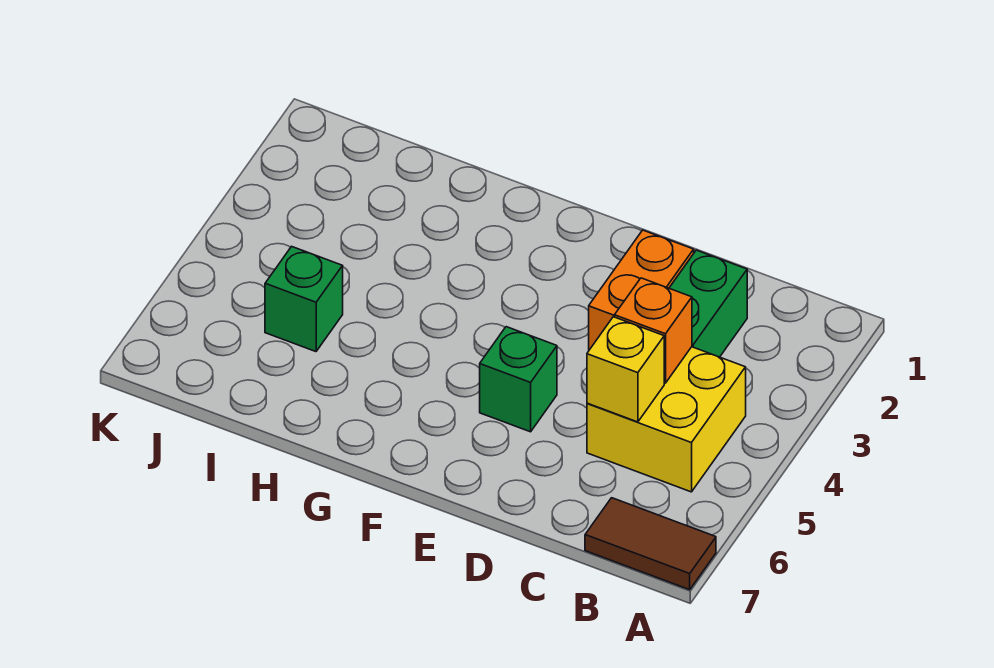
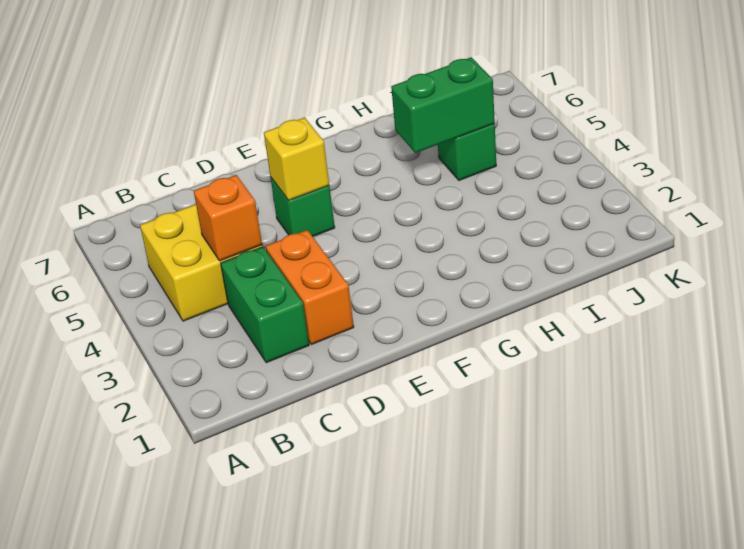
brown 1x2 tile [585,498,716,590] -> none
yellow 1x1 brick [587,317,664,422] -> yellow 1x1 brick moved to [264,118,329,200]
none -> green 1x2 brick [391,57,495,153]

